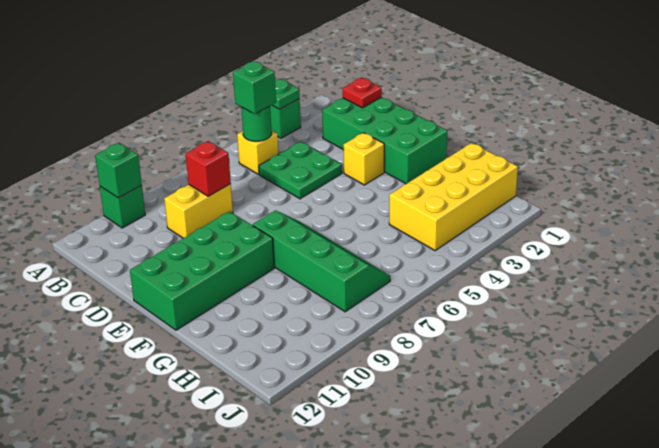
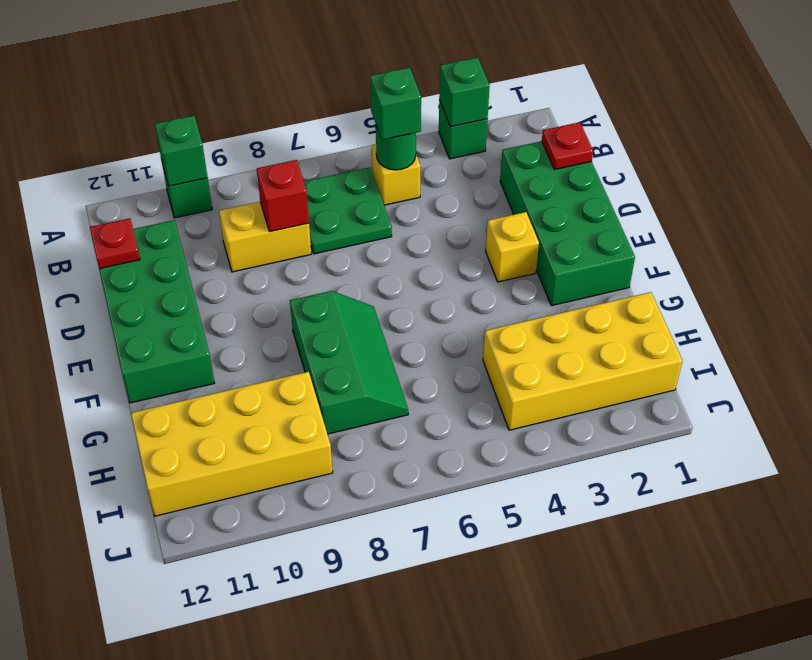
green 1x1 plate [272,79,300,109] -> green 1x1 brick [439,57,490,127]
green 2x2 plate [259,142,342,199] -> green 2x2 plate moved to [304,167,392,254]
none -> red 1x1 plate [90,218,140,269]
green 2x4 brick [130,211,274,330] -> green 2x4 brick turned to [99,220,214,403]
green 2x4 slope [253,210,390,312] -> green 2x3 slope [290,291,408,434]
none -> yellow 2x4 brick [131,372,333,516]

